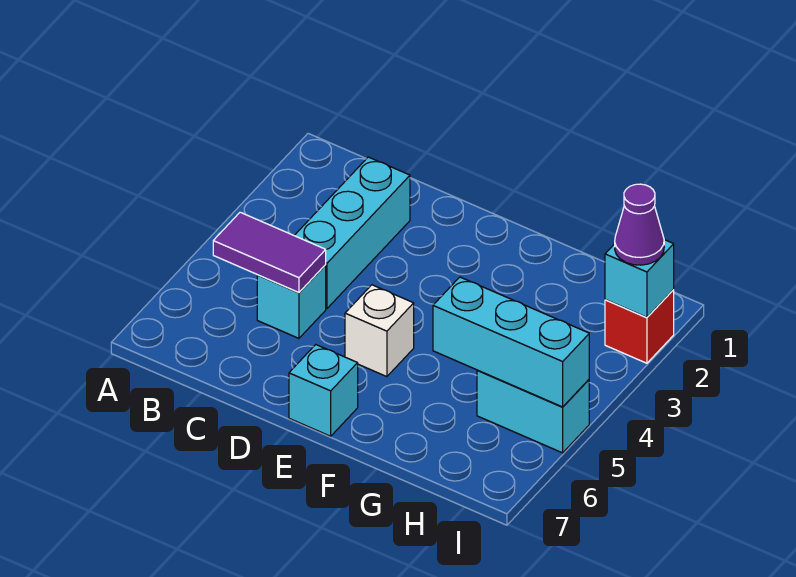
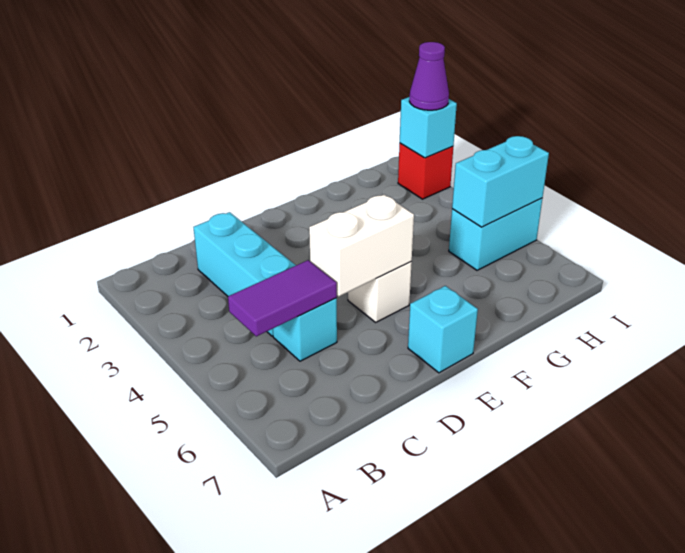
none -> white 1x2 brick [309,195,414,296]
cyan 1x3 brick [433,277,589,407] -> cyan 1x2 brick [452,136,549,227]

